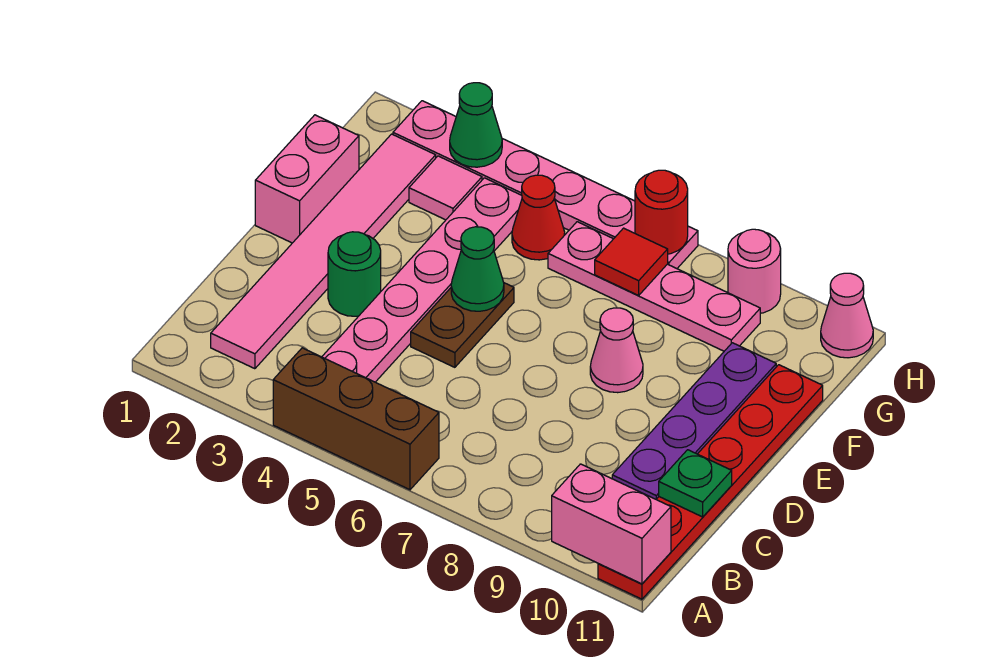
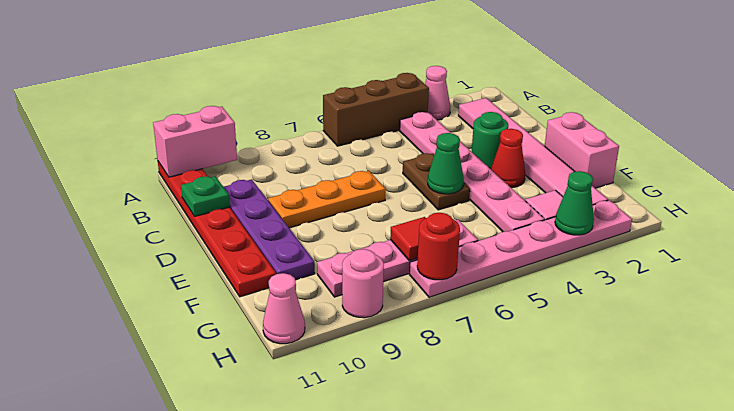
none -> orange 1x3 plate [268,171,386,228]
pink 1x1 cone [590,308,643,393] -> pink 1x1 cone moved to [425,66,450,120]
red 1x1 cone [512,175,565,260] -> red 1x1 cone moved to [491,129,525,188]

